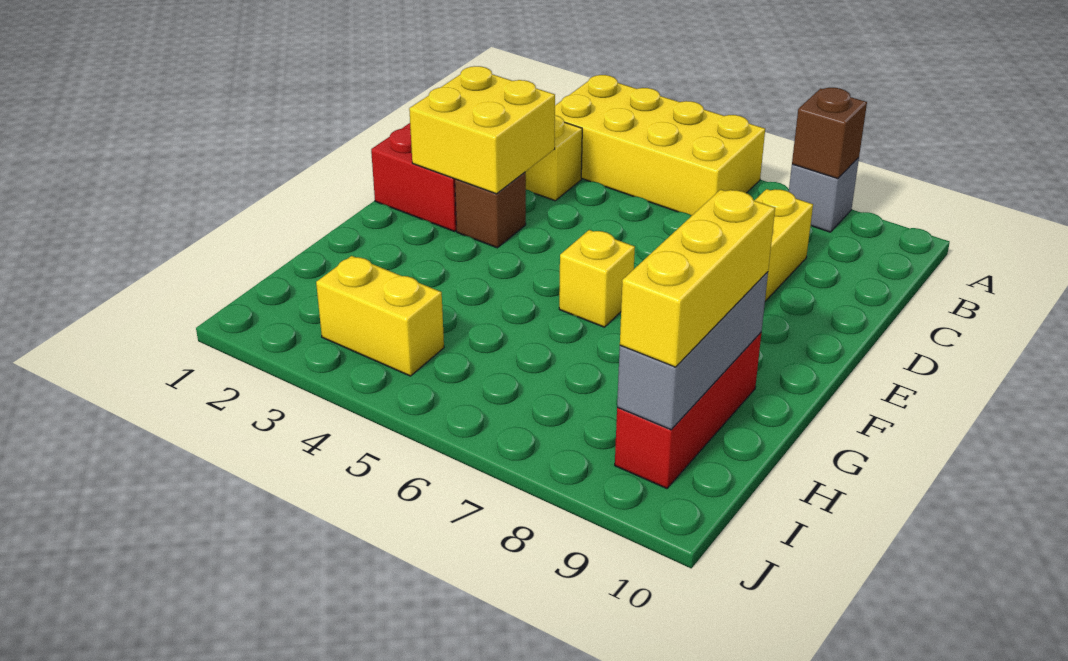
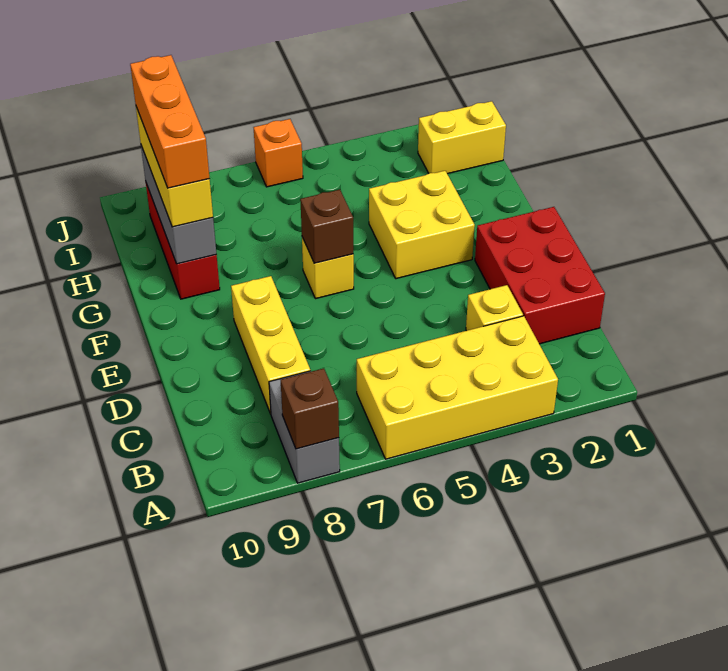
grey 1x1 brick [789,158,859,232] -> grey 1x2 brick [269,371,340,483]
yellow 2x2 brick [409,66,555,194] -> yellow 2x2 brick moved to [369,171,475,279]
brown 1x1 brick [455,172,526,248] -> brown 1x1 brick moved to [300,190,353,263]
none -> orange 1x3 brick [130,55,210,188]
yellow 1x2 brick [316,256,444,376] -> yellow 1x2 brick moved to [418,101,506,174]
none -> orange 1x1 brick [254,119,303,187]

